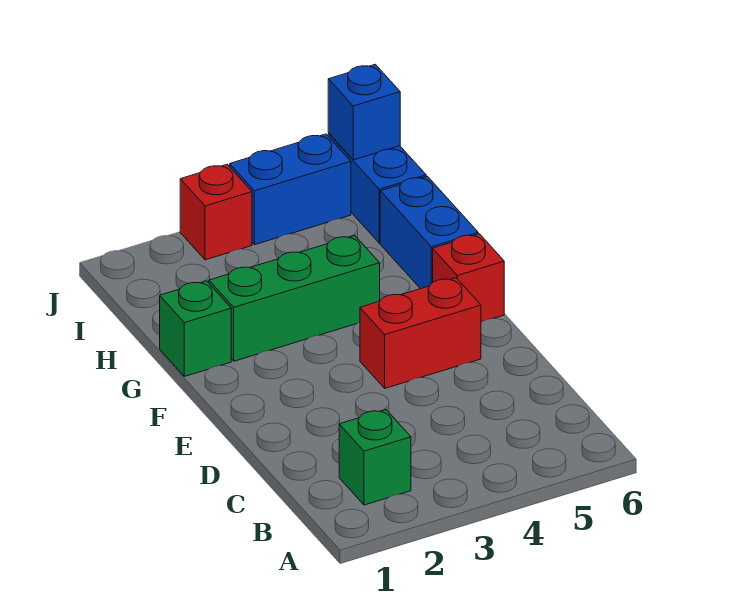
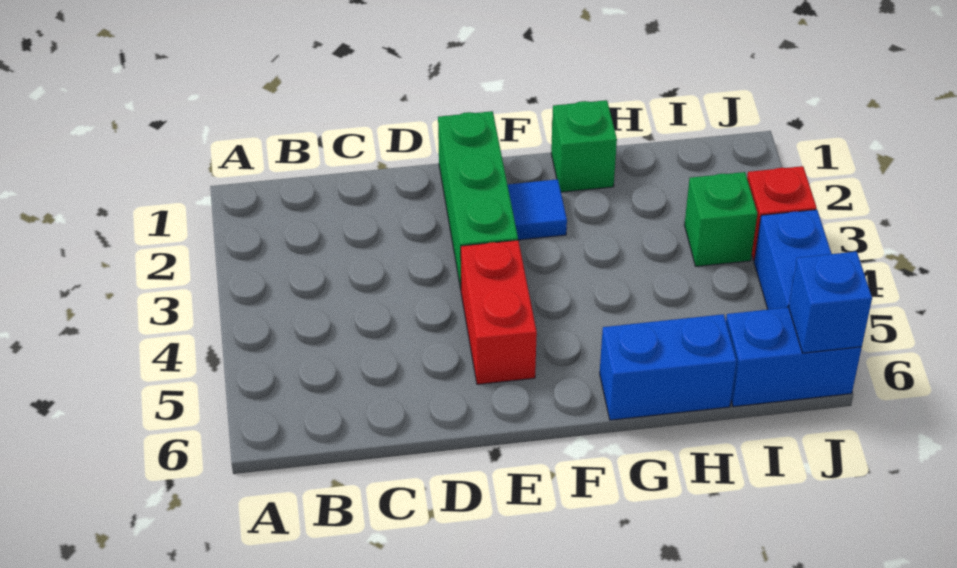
green 1x1 brick [339,410,411,505] -> green 1x1 brick moved to [685,172,757,266]
none -> blue 1x1 tile [507,179,567,240]
red 1x1 brick [433,234,504,322] -> none
green 1x3 brick [209,235,380,361] -> green 1x3 brick moved to [438,111,518,289]

